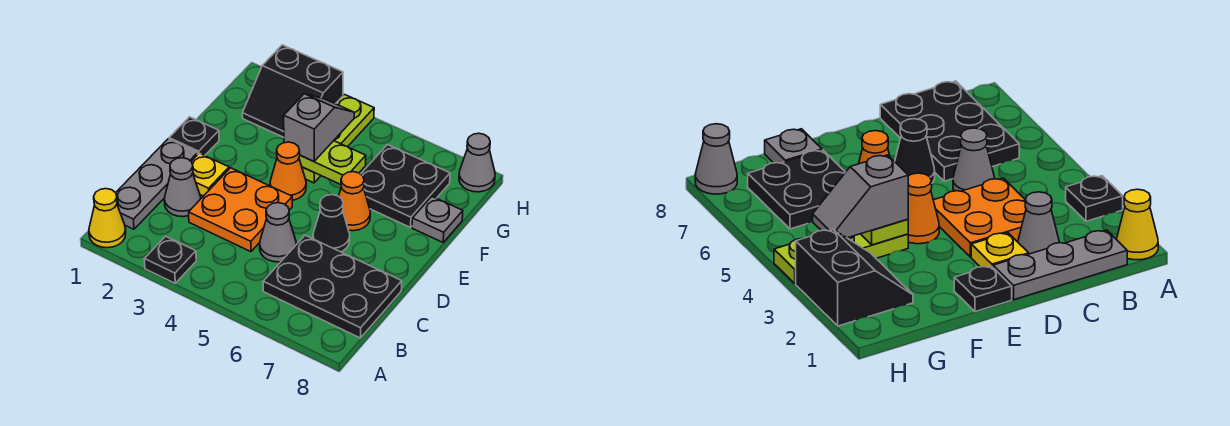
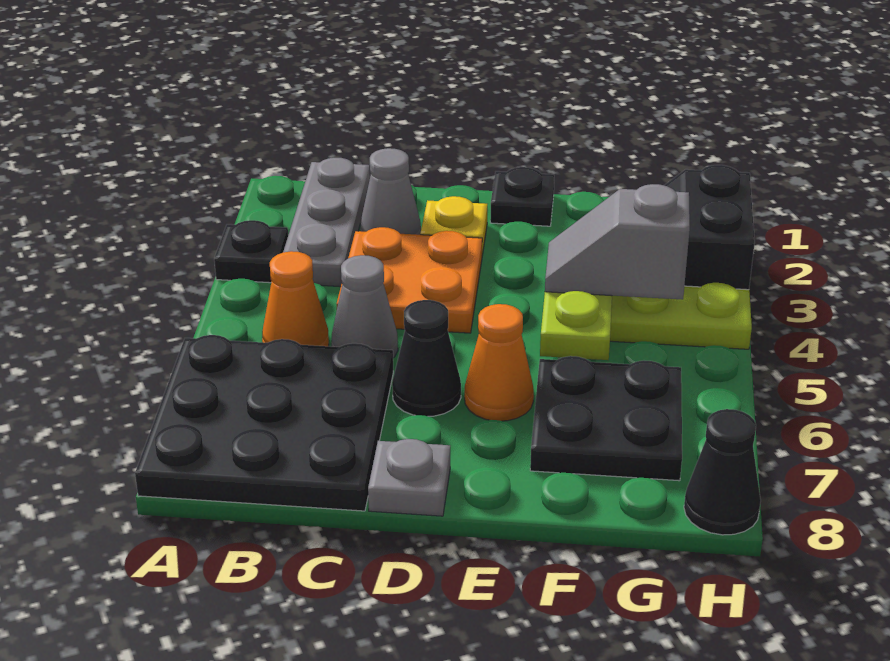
yellow 1x1 cone [89,189,126,248] -> none
grey 1x3 plate [116,139,198,229] -> grey 1x3 plate turned to [283,158,370,287]
black 2x3 plate [263,235,402,338] -> black 3x3 plate [135,335,393,511]
orange 1x1 cone [270,142,306,200] -> orange 1x1 cone moved to [262,251,329,346]
grey 1x2 slope [284,94,354,161] -> grey 1x2 slope turned to [545,184,690,300]
grey 1x1 plate [412,197,463,242] -> grey 1x1 plate moved to [368,439,450,516]
grey 1x1 cone [459,133,495,192] -> black 1x1 cone [684,409,761,535]

